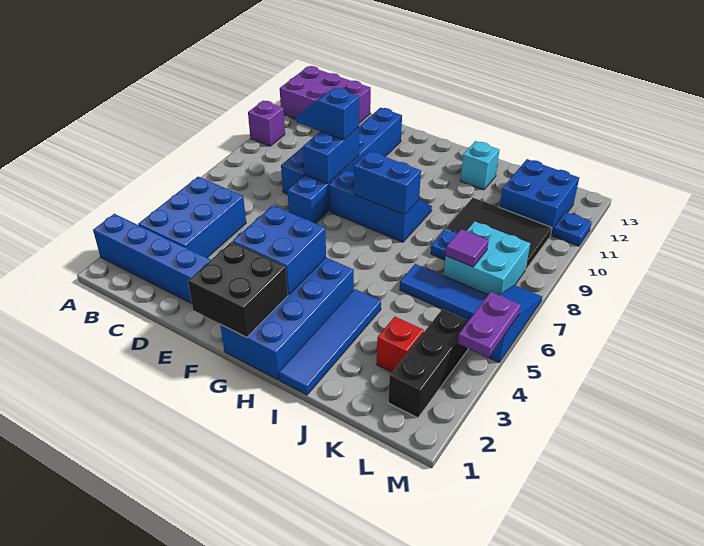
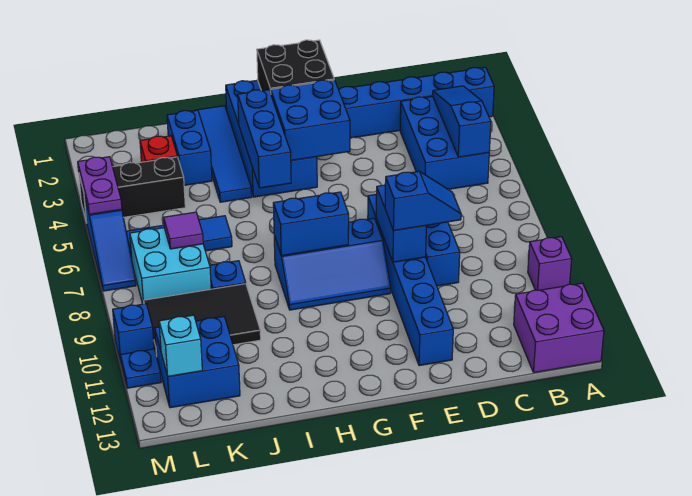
purple 2x3 brick [280,66,371,123] -> purple 2x2 brick [514,283,604,373]
none -> blue 1x3 slope [433,86,491,157]
none -> blue 1x3 brick [238,90,291,188]
cyan 1x1 brick [460,141,499,190] -> cyan 1x1 brick moved to [159,315,202,376]
none -> blue 1x2 brick [167,110,212,185]
black 1x3 brick [388,309,468,418] -> black 1x3 brick turned to [79,157,185,223]
none -> blue 1x1 brick [113,304,154,361]

